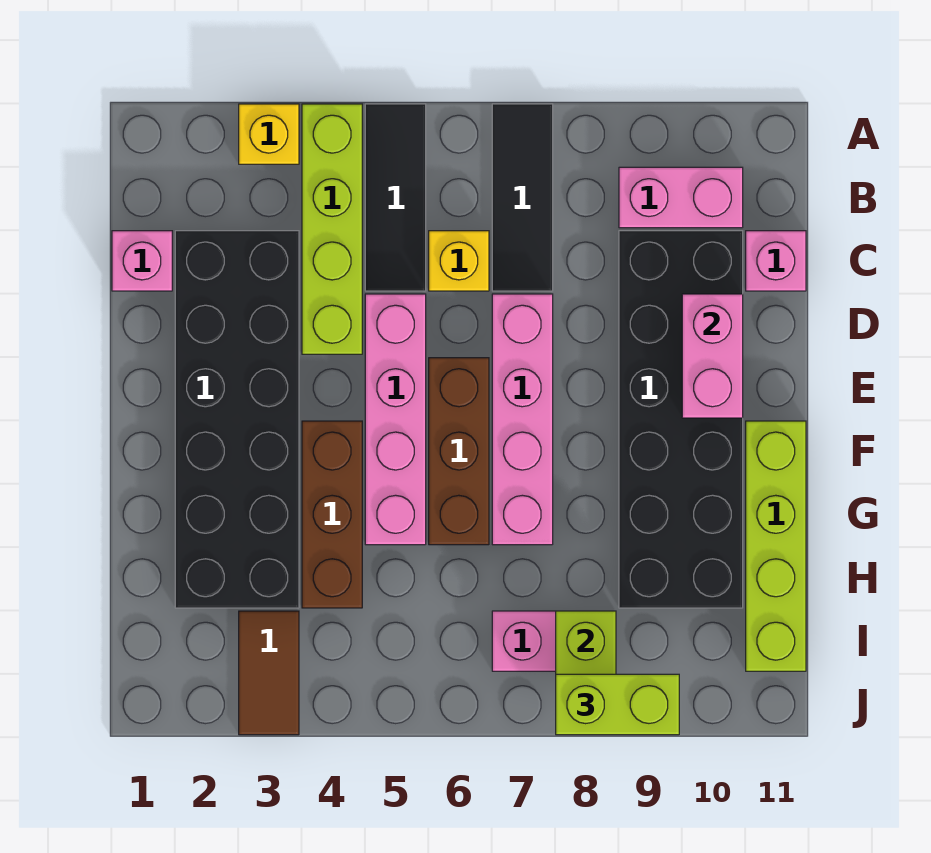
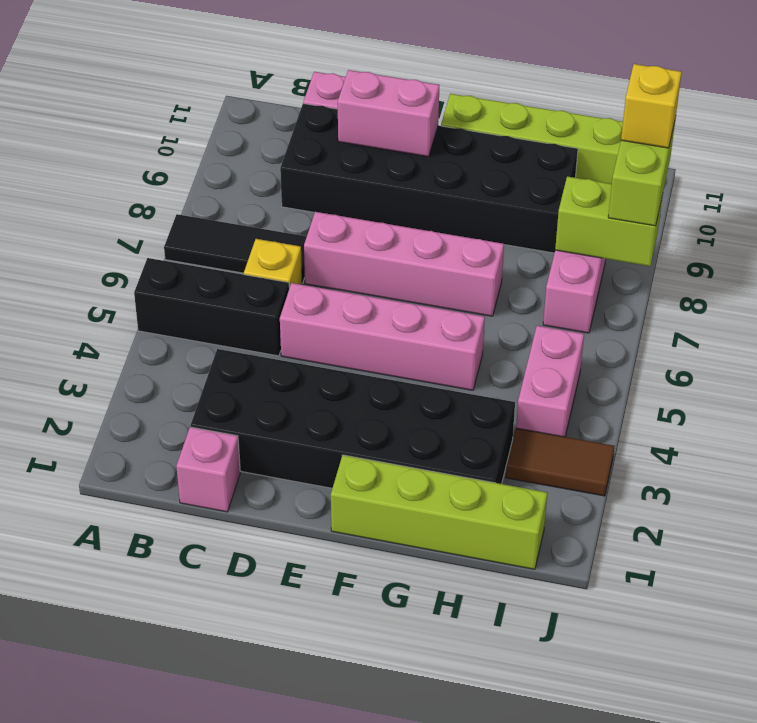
yellow 1x1 brick [239,104,299,164] -> yellow 1x1 brick moved to [621,64,682,148]
lime 1x4 brick [302,104,362,354] -> lime 1x4 brick moved to [331,455,547,569]
black 1x3 tile [365,104,426,291] -> black 1x3 brick [134,258,289,356]
pink 1x2 brick [619,167,743,228] -> pink 1x2 brick moved to [516,326,584,437]
brown 1x3 brick [429,358,489,545] -> none
brown 1x3 brick [302,421,362,608] -> none

